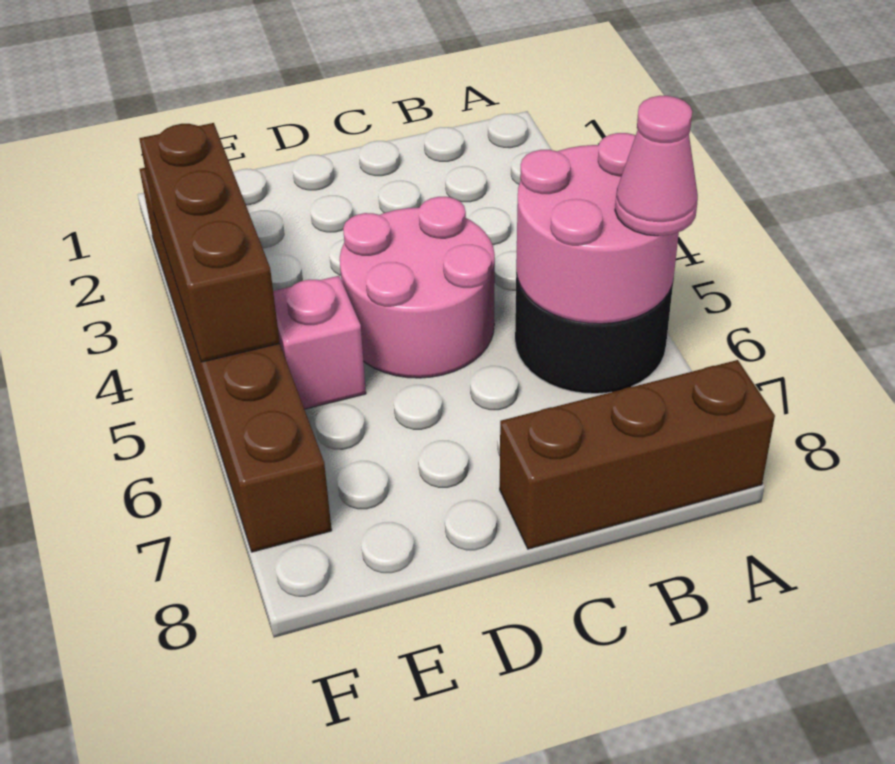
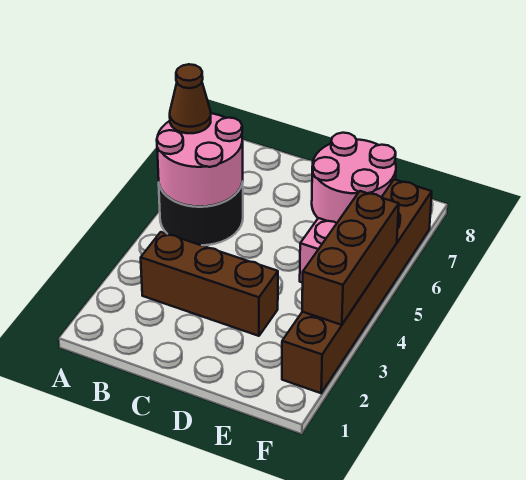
pink 1x1 cone [615,96,698,236] -> brown 1x1 cone [170,64,211,133]
brown 1x3 brick [500,360,775,549] -> brown 1x3 brick moved to [141,232,278,336]
pink 2x2 round brick [340,197,495,378] -> pink 2x2 round brick moved to [312,133,396,223]

